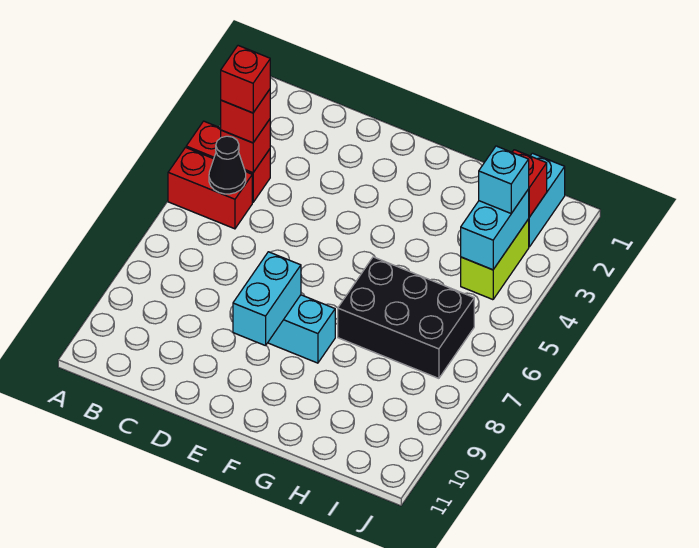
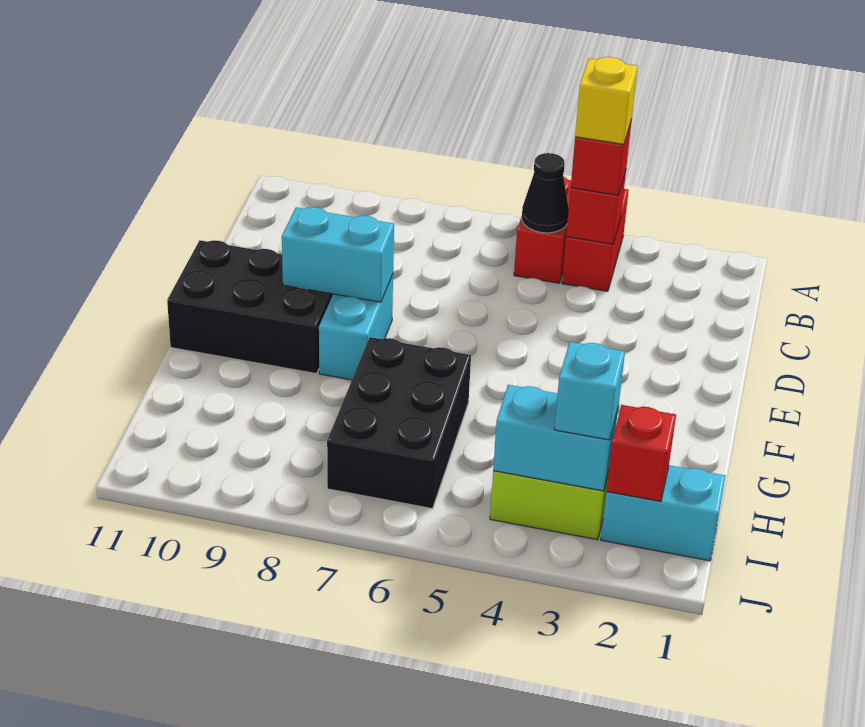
red 1x1 brick [221,46,270,113] -> yellow 1x1 brick [575,57,638,144]
none -> black 2x3 brick [167,240,333,374]

